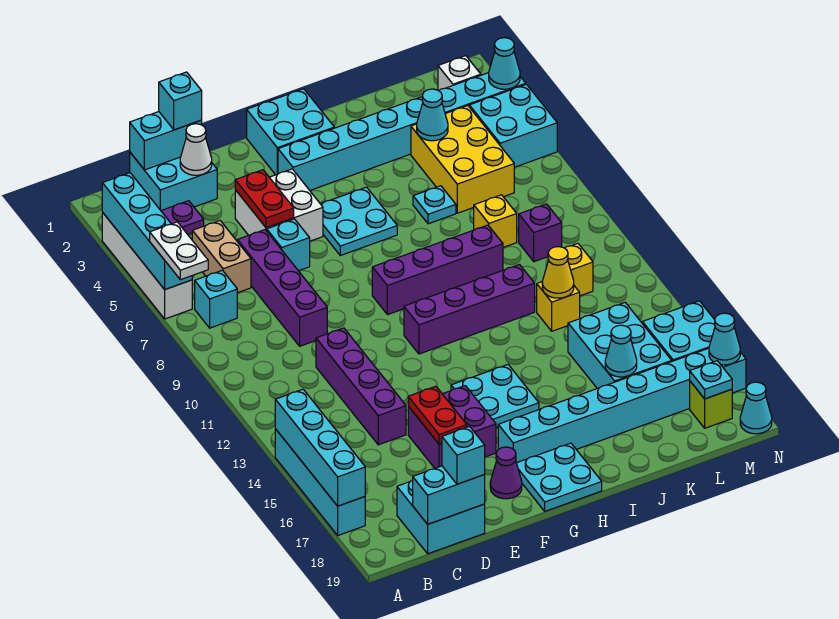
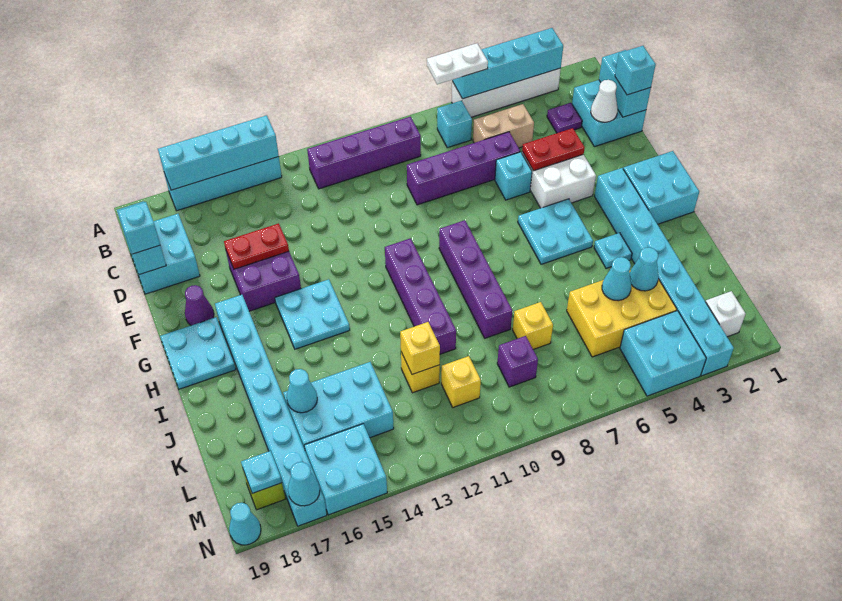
purple 1x4 brick [316,328,406,445] -> purple 1x4 brick moved to [307,117,421,189]
cyan 1x1 plate [413,186,456,224] -> cyan 1x1 plate moved to [594,233,632,268]
yellow 1x1 cone [542,247,574,298] -> yellow 1x1 brick [400,322,440,374]
cyan 1x1 cone [489,38,520,89] -> cyan 1x1 cone moved to [602,257,631,301]

